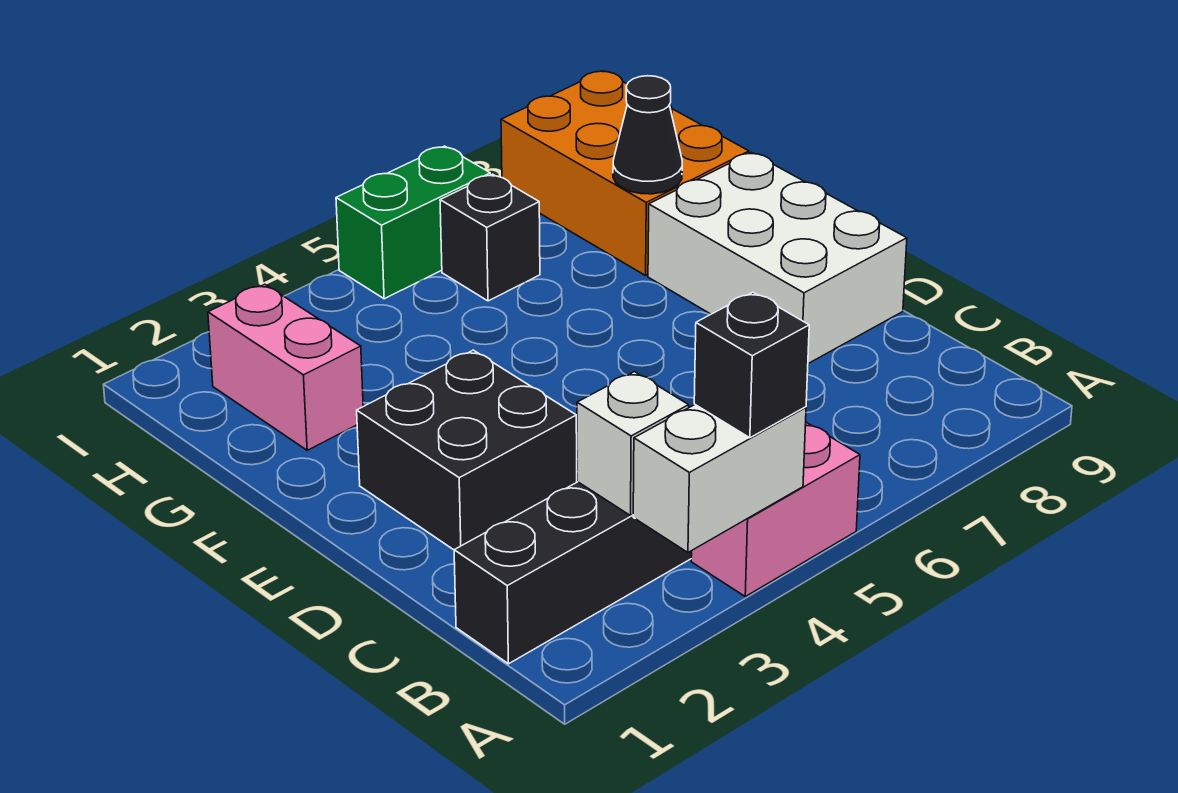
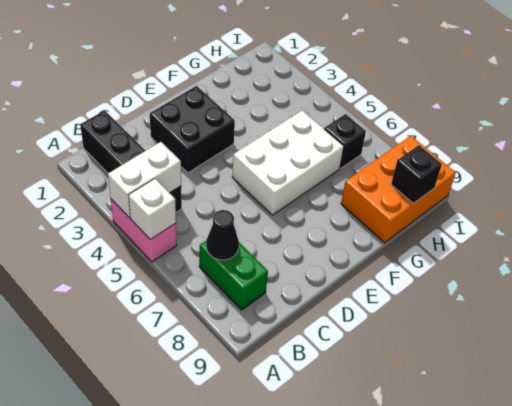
white 1x2 brick [633,405,806,552] -> white 1x2 brick turned to [108,142,181,218]
black 1x1 brick [694,292,809,438] -> black 1x1 brick moved to [391,145,442,203]
white 1x1 brick [577,372,689,516] -> white 1x1 brick moved to [129,179,176,239]
white 2x3 brick [648,152,907,363] -> white 2x3 brick moved to [232,110,344,215]
pink 1x2 brick [208,284,363,450] -> none
black 1x1 cone [613,76,682,194] -> black 1x1 cone moved to [206,210,239,260]
green 1x2 brick [336,146,490,299] -> green 1x2 brick moved to [199,240,268,310]

